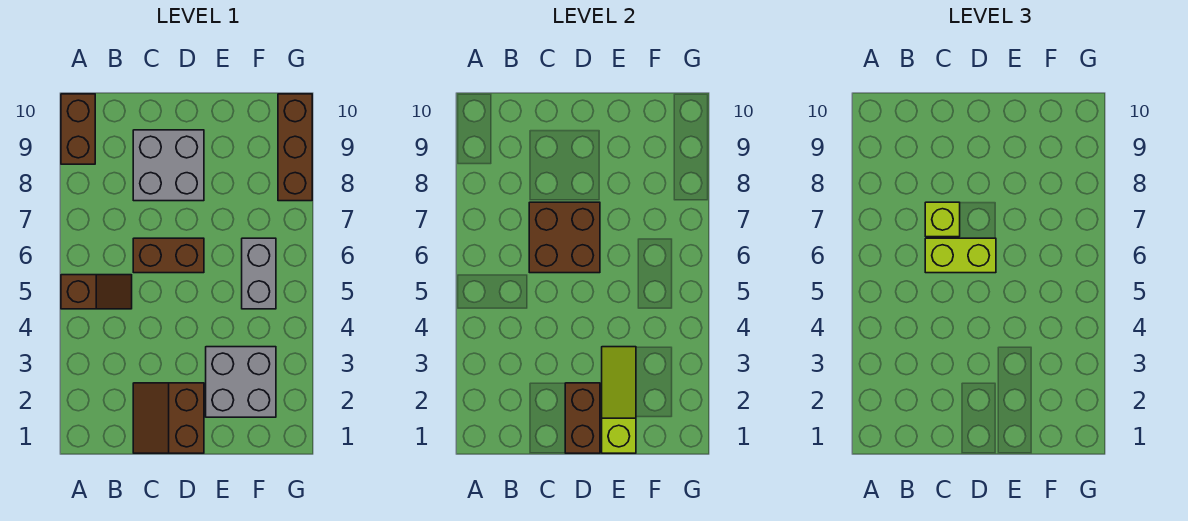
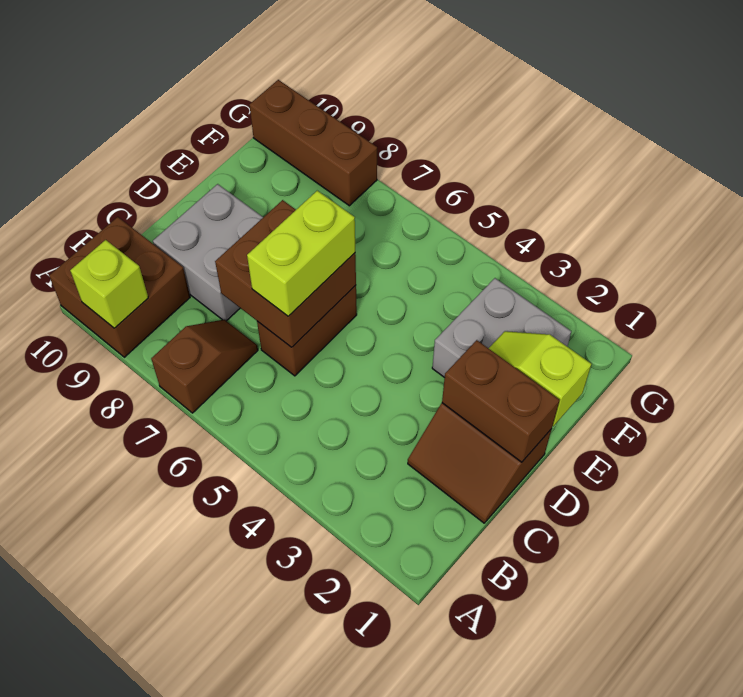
brown 1x2 slope [61,275,132,309] -> brown 1x2 slope moved to [151,320,258,413]
brown 1x2 brick [61,94,95,164] -> brown 2x2 brick [49,217,190,357]
lime 1x1 brick [925,202,960,237] -> lime 1x1 brick moved to [70,240,148,328]
lime 1x3 slope [602,347,636,453] -> lime 1x2 slope [489,331,591,426]
grey 1x2 brick [242,238,276,309] -> none

